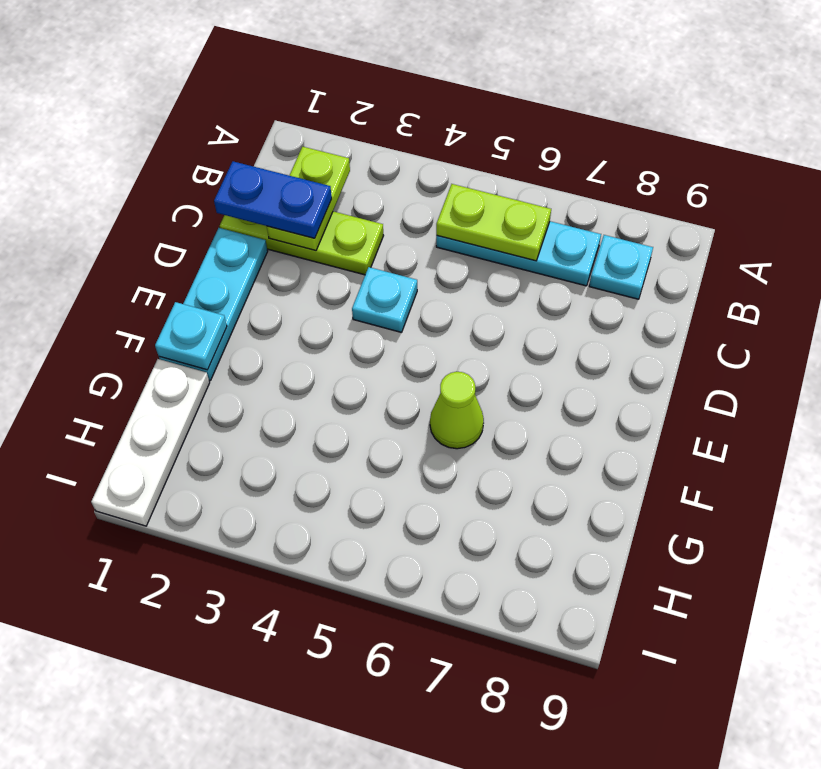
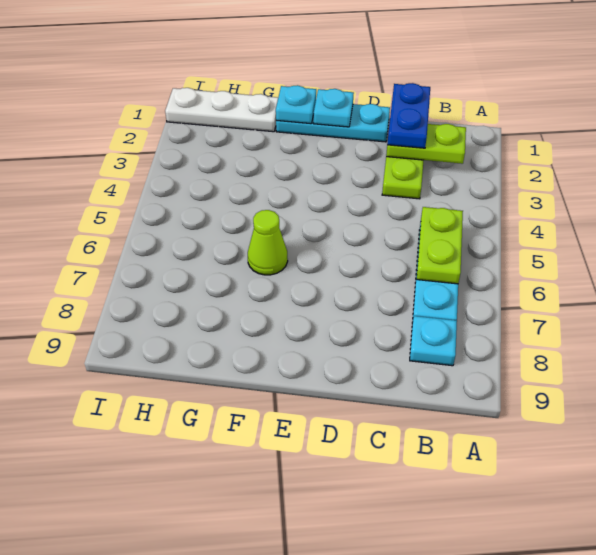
cyan 1x1 plate [352,267,417,332] -> cyan 1x1 plate moved to [313,89,354,127]

